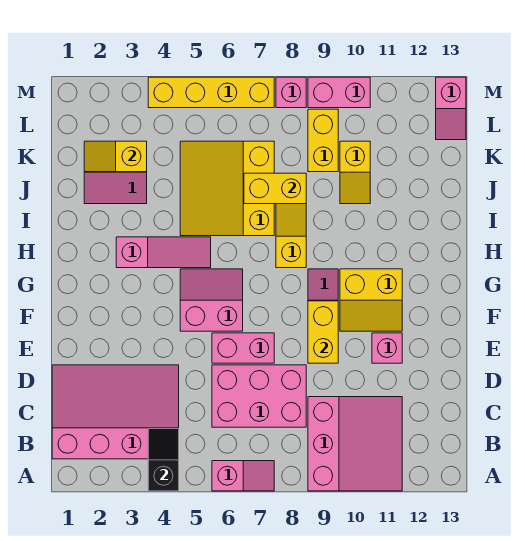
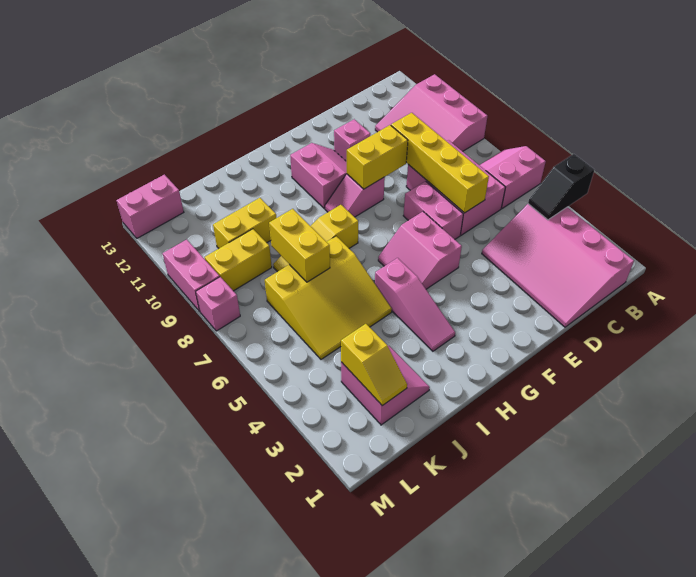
pink 1x2 slope [212,461,274,491] -> pink 2x2 slope [480,146,546,209]
pink 3x3 slope [308,397,402,491] -> pink 3x3 slope turned to [375,74,487,151]
yellow 2x2 slope [340,269,402,331] -> pink 2x2 slope [290,143,347,208]
pink 1x3 slope [116,237,211,268] -> pink 1x3 slope turned to [375,258,455,351]
yellow 1x2 slope [340,141,370,204] -> yellow 1x2 brick [213,198,276,248]
pink 1x2 slope [436,77,466,140] -> pink 1x2 brick [116,175,184,238]
yellow 1x4 brick [148,77,274,108] -> yellow 1x4 brick moved to [391,113,489,213]

